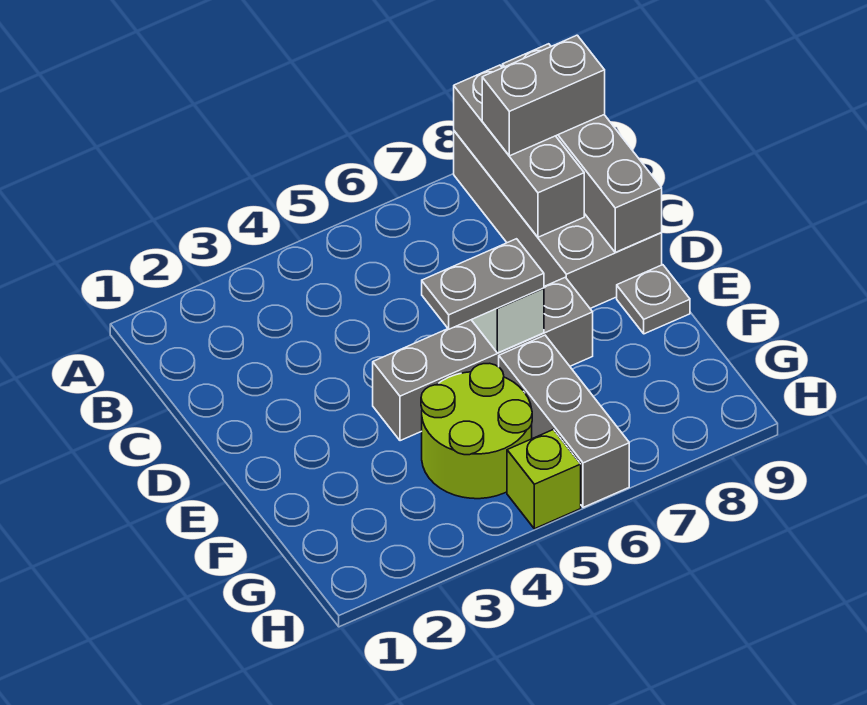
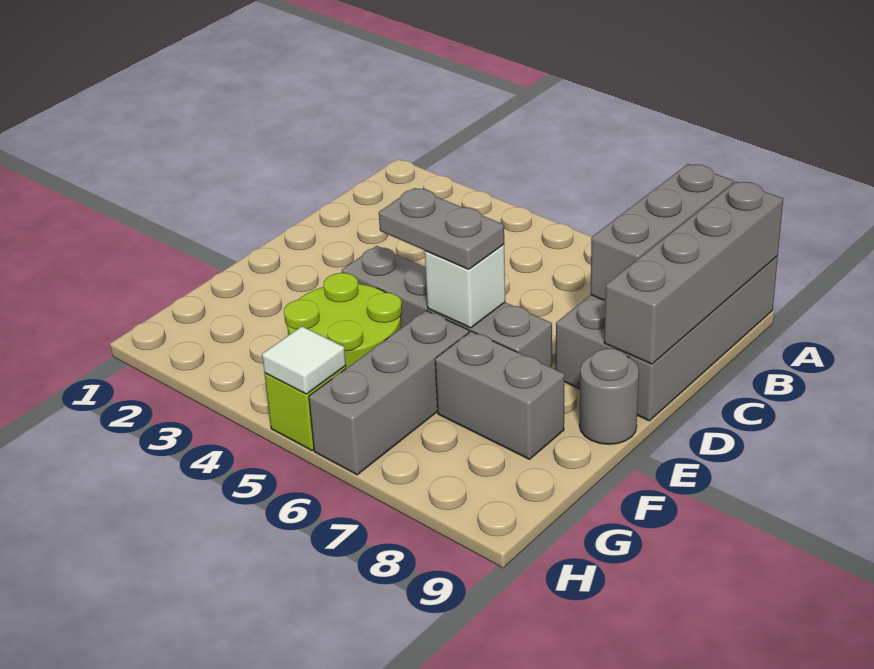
grey 1x2 brick [482,35,605,156] -> grey 1x2 brick moved to [435,331,565,459]
grey 1x1 plate [617,265,690,334] -> grey 1x1 round brick [579,348,639,444]
none -> white 1x1 tile [262,326,346,394]

